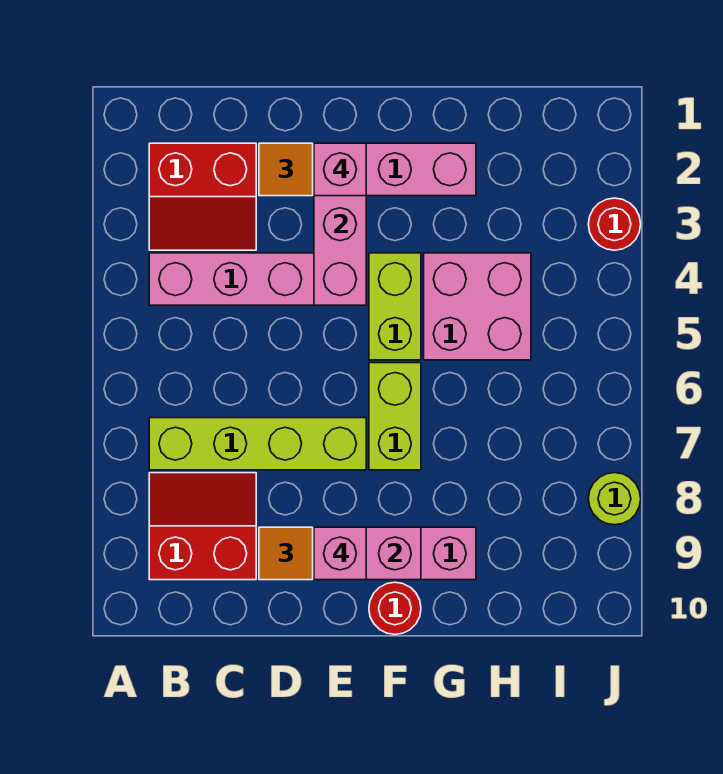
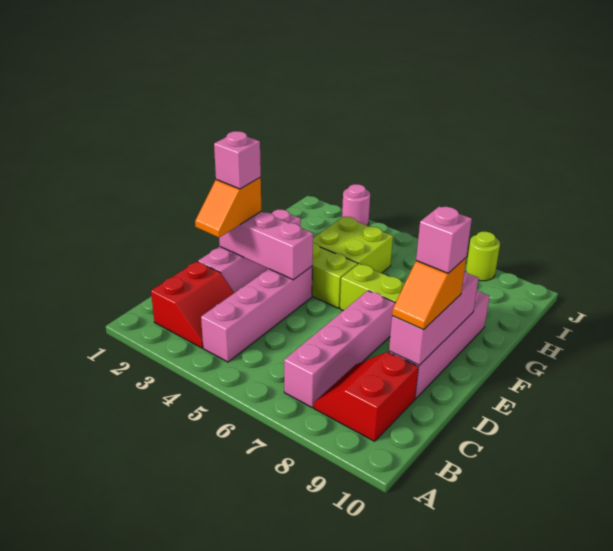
lime 1x4 brick [149,418,366,470] -> pink 1x4 brick [284,291,395,407]
red 1x1 round brick [369,582,421,635] -> none
pink 2x2 brick [424,253,531,360] -> lime 2x2 brick [313,216,393,273]
red 1x1 round brick [588,198,641,250] -> pink 1x1 round brick [342,184,370,226]

